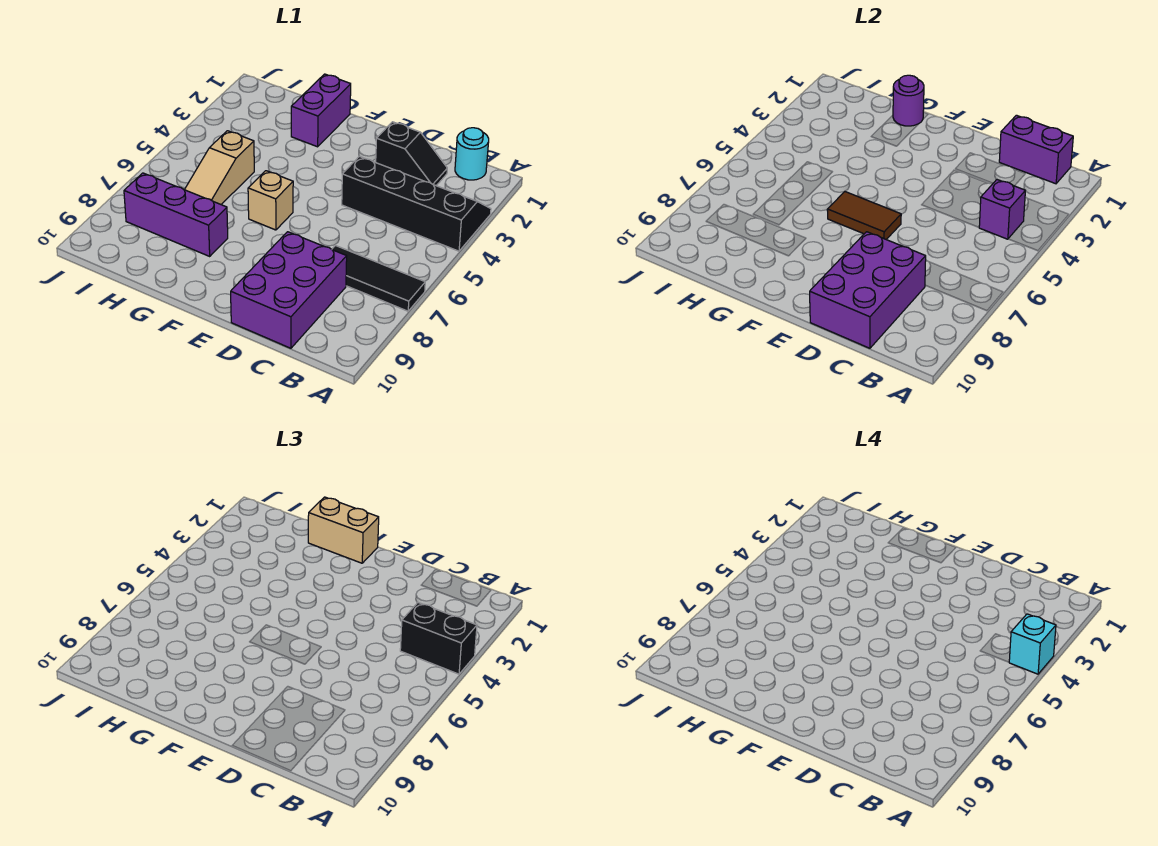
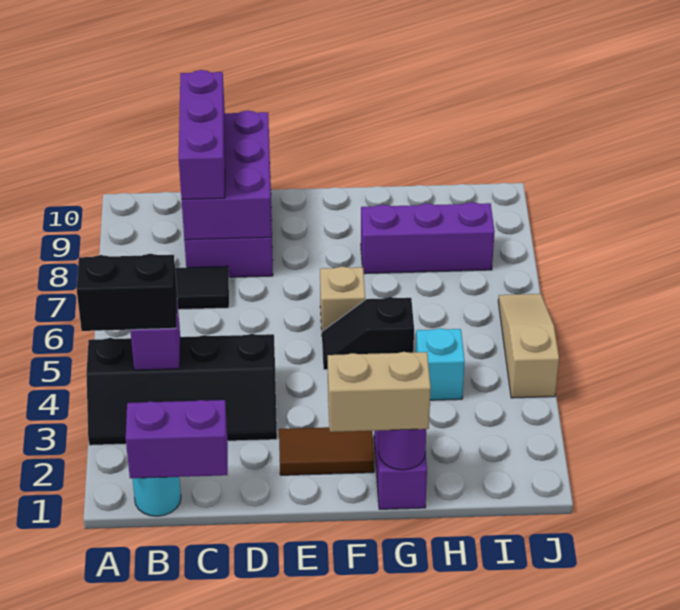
cyan 1x1 brick [1009,614,1056,674] -> cyan 1x1 brick moved to [416,328,465,400]
black 1x2 slope [376,122,447,186] -> black 1x2 slope moved to [322,297,414,370]
none -> purple 1x3 brick [179,70,225,199]
brown 1x2 tile [827,192,901,239] -> brown 1x2 tile moved to [279,427,374,475]
tan 1x3 slope [185,131,254,204] -> tan 1x3 slope moved to [498,294,559,398]

